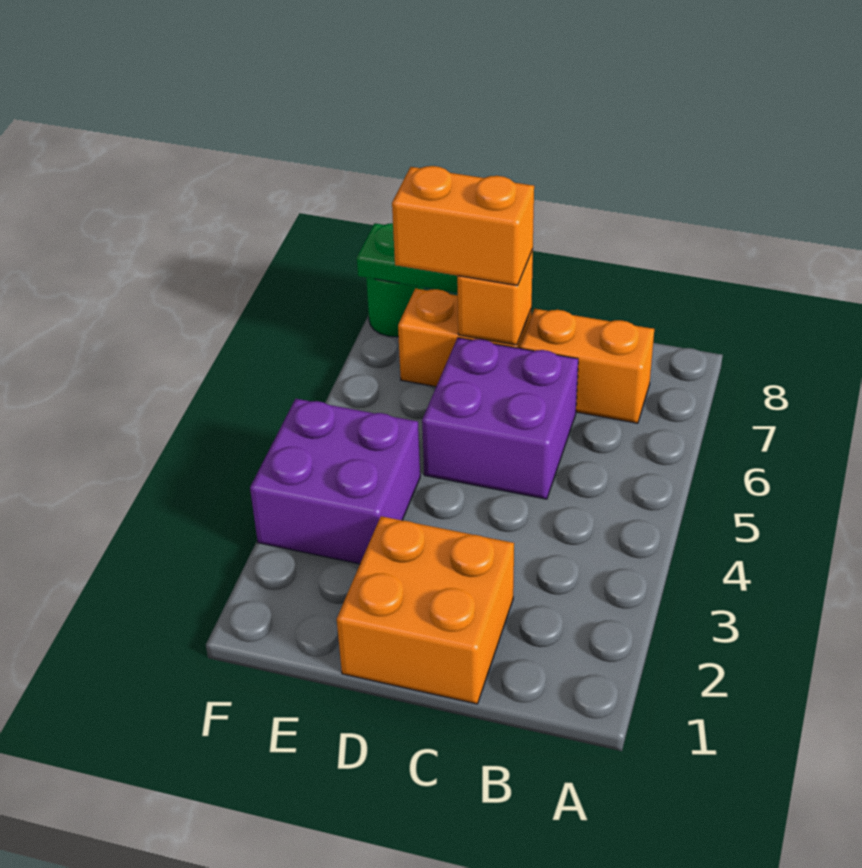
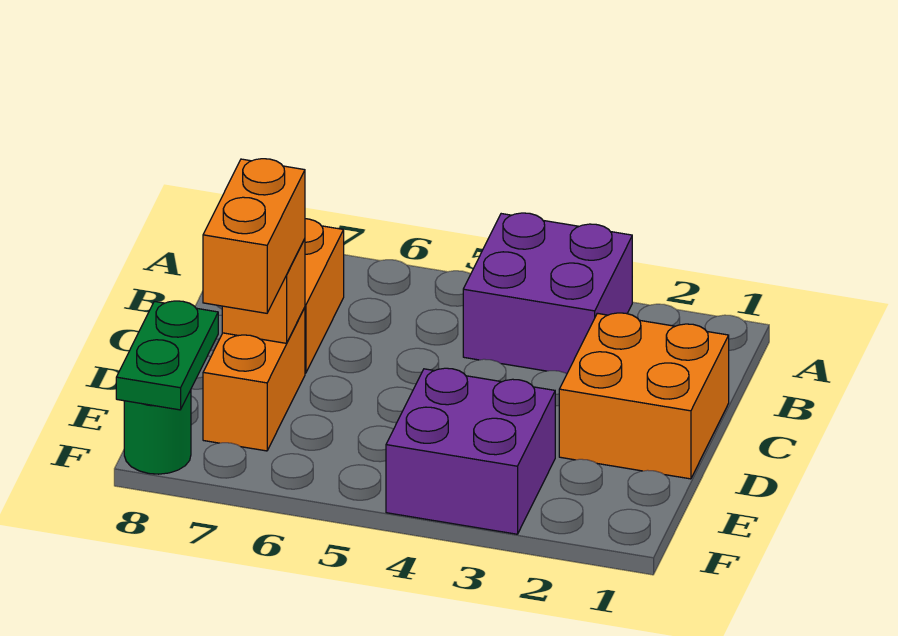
purple 2x2 brick [422,338,578,499] -> purple 2x2 brick moved to [463,213,632,374]

